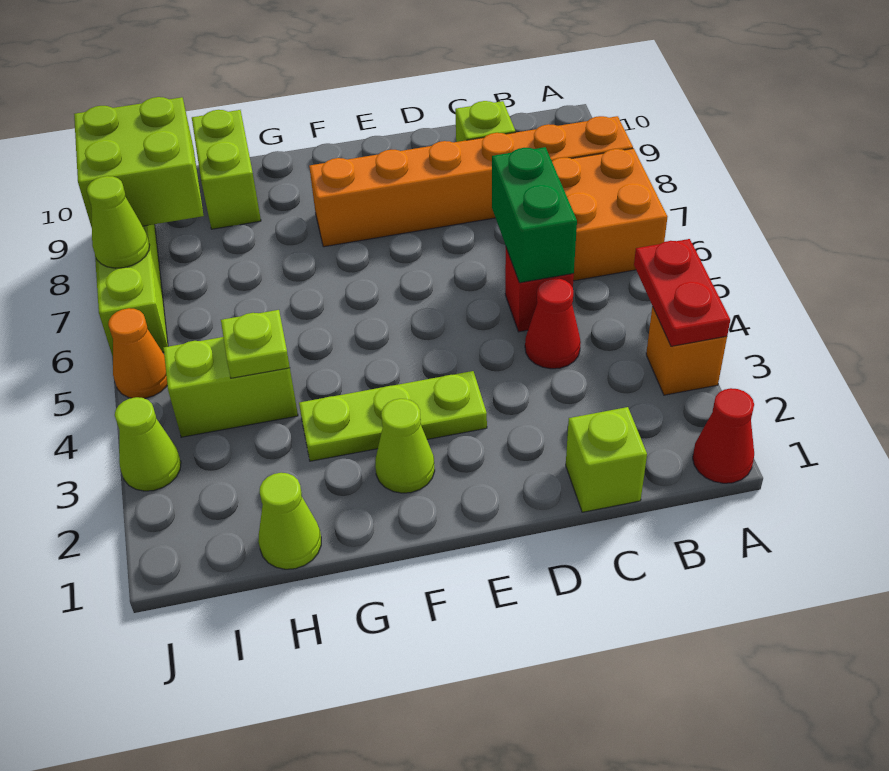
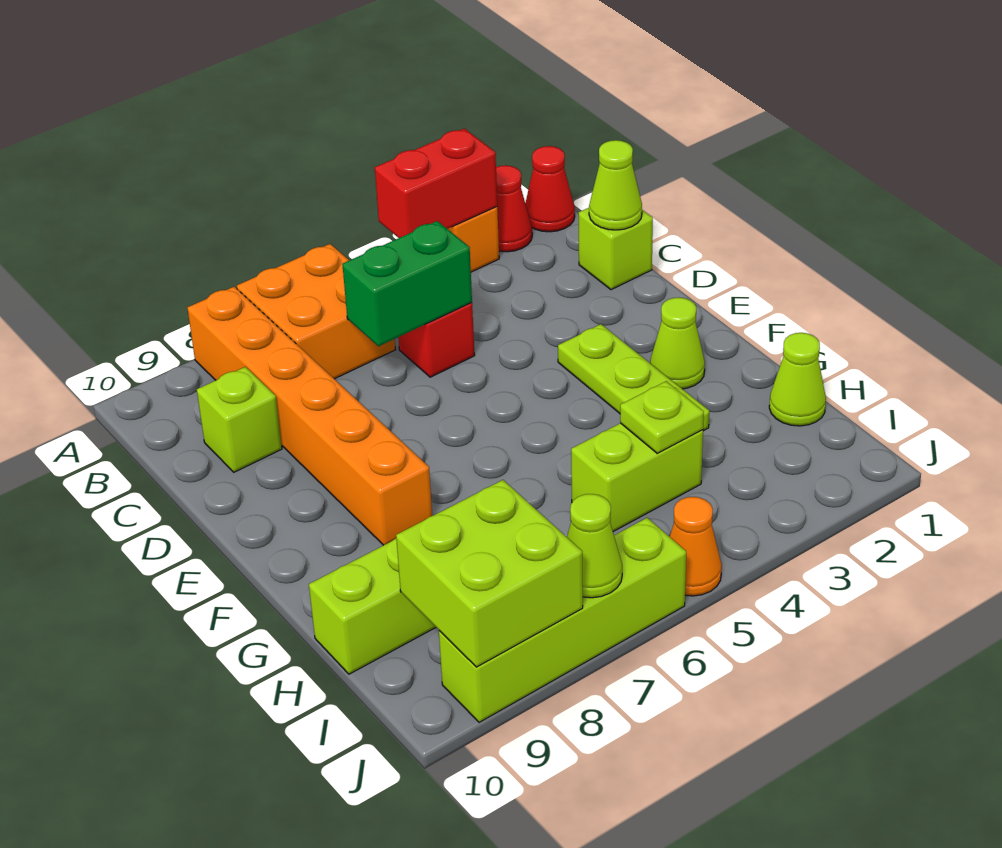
red 1x2 plate [634,239,730,346] -> red 1x2 brick [375,128,497,238]
red 1x1 cone [525,278,581,369] -> red 1x1 cone moved to [496,165,532,252]
lime 1x2 brick [164,337,298,437] -> lime 1x2 brick turned to [571,423,703,532]
lime 1x1 cone [115,397,181,491] -> lime 1x1 cone moved to [589,140,642,230]

